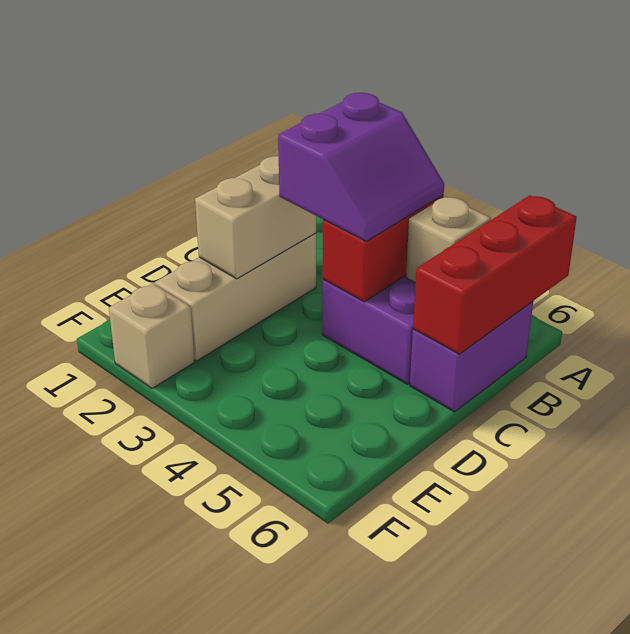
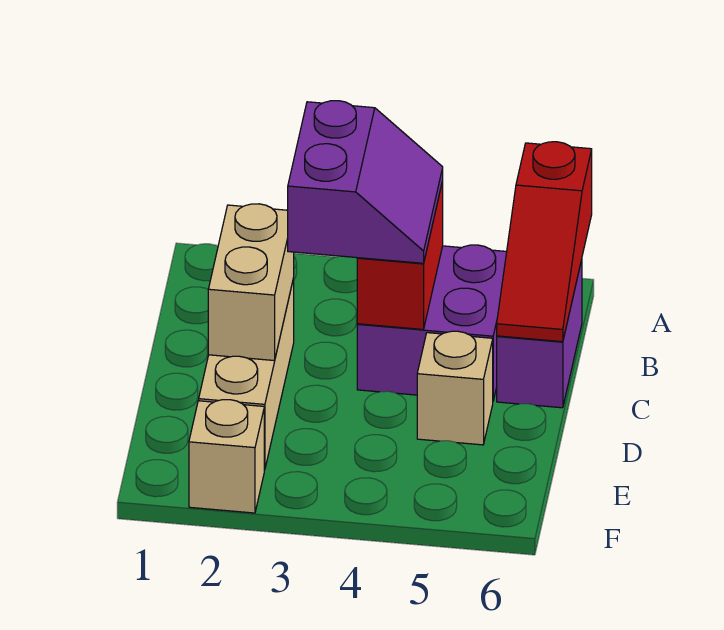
red 1x3 brick [413,195,577,354] -> red 1x3 slope [497,142,592,342]
tan 1x1 brick [406,196,491,283] -> tan 1x1 brick moved to [417,331,493,445]

